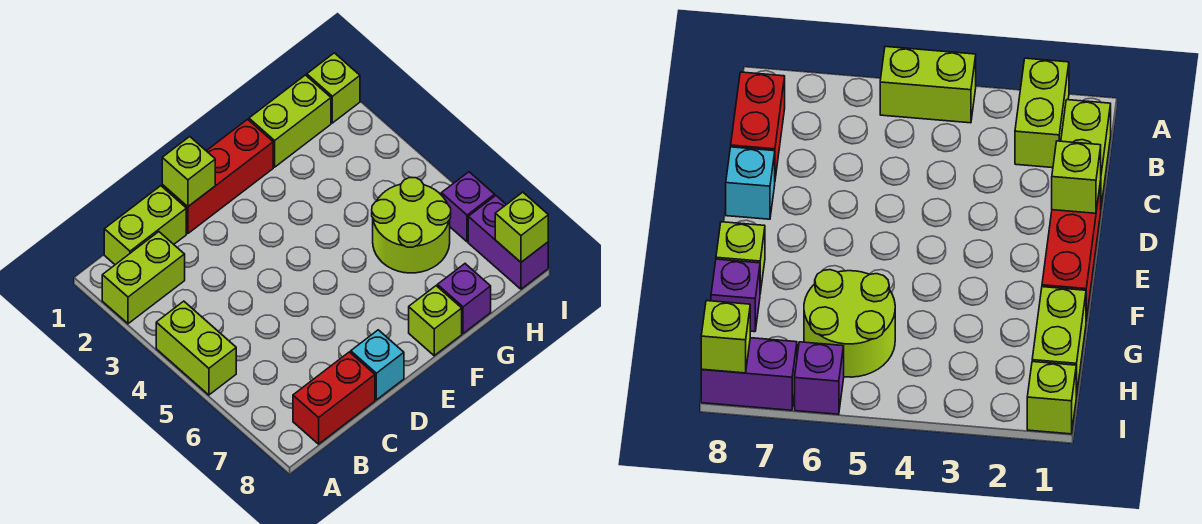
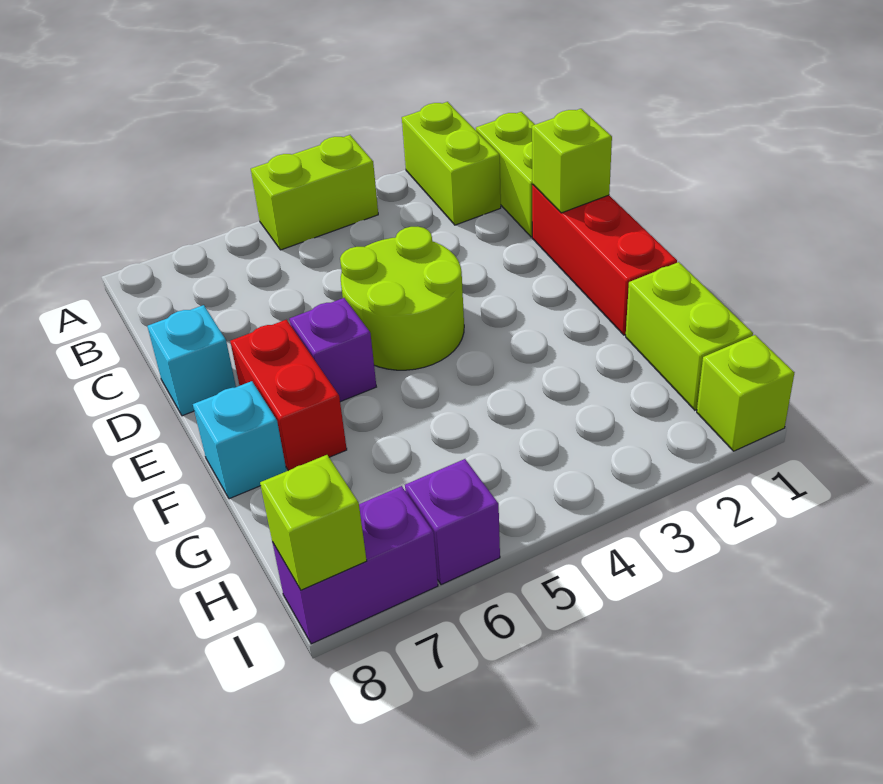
red 1x2 brick [293,352,375,444] -> red 1x2 brick moved to [230,320,347,471]
lime 1x1 brick [409,286,462,356] -> cyan 1x1 brick [193,381,286,499]
lime 2x2 round brick [372,178,451,273] -> lime 2x2 round brick moved to [340,227,464,370]
purple 1x1 brick [437,264,491,333] -> purple 1x1 brick moved to [290,298,376,402]

